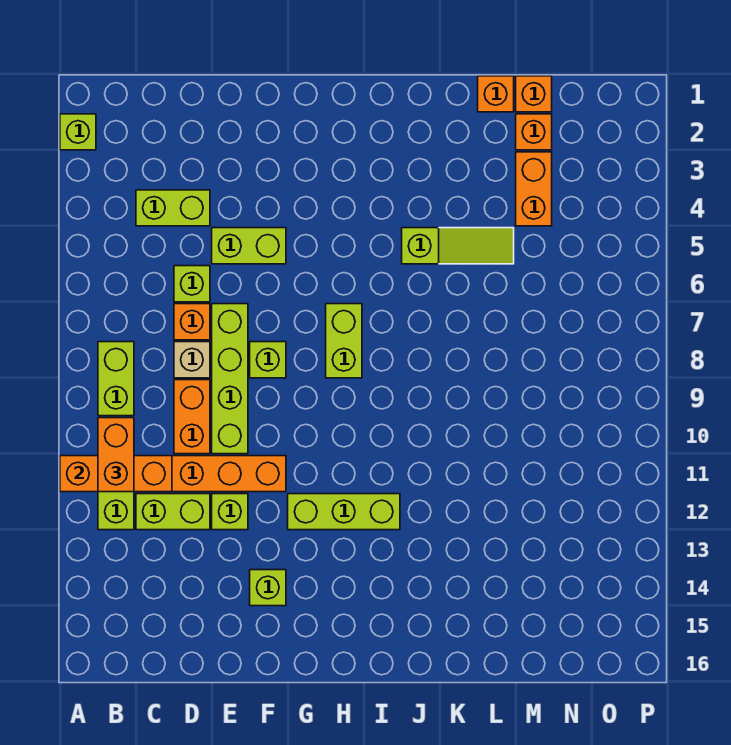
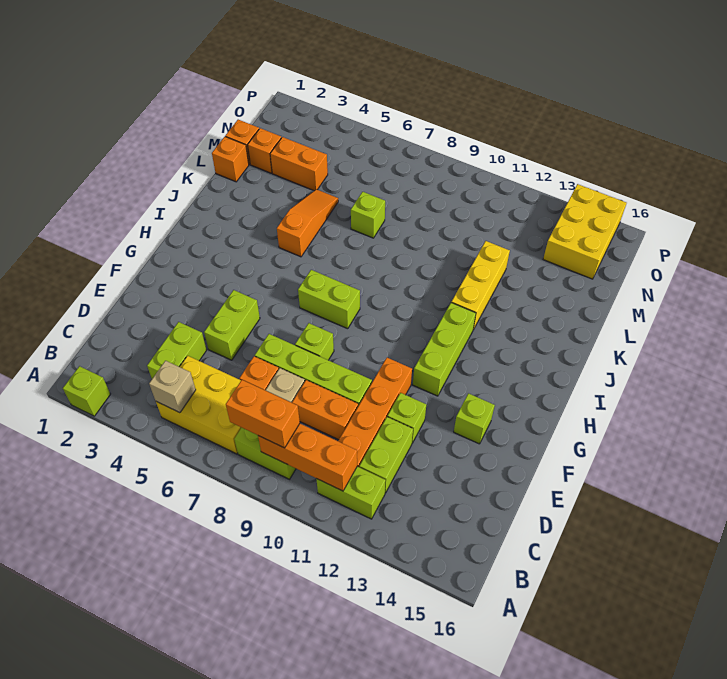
orange 1x3 brick [60,456,172,492] -> orange 1x3 brick turned to [258,424,357,491]
none -> yellow 2x3 brick [156,356,241,454]
none -> tan 1x1 brick [149,361,196,413]
orange 1x2 brick [98,418,134,492] -> orange 1x2 brick moved to [226,380,300,448]
lime 1x1 brick [174,266,210,302] -> lime 1x1 brick moved to [351,192,385,238]
lime 1x3 slope [402,228,514,264] -> orange 1x3 slope [277,189,338,257]
none -> yellow 1x3 brick [451,241,510,330]
none -> yellow 2x3 brick [543,184,626,279]

